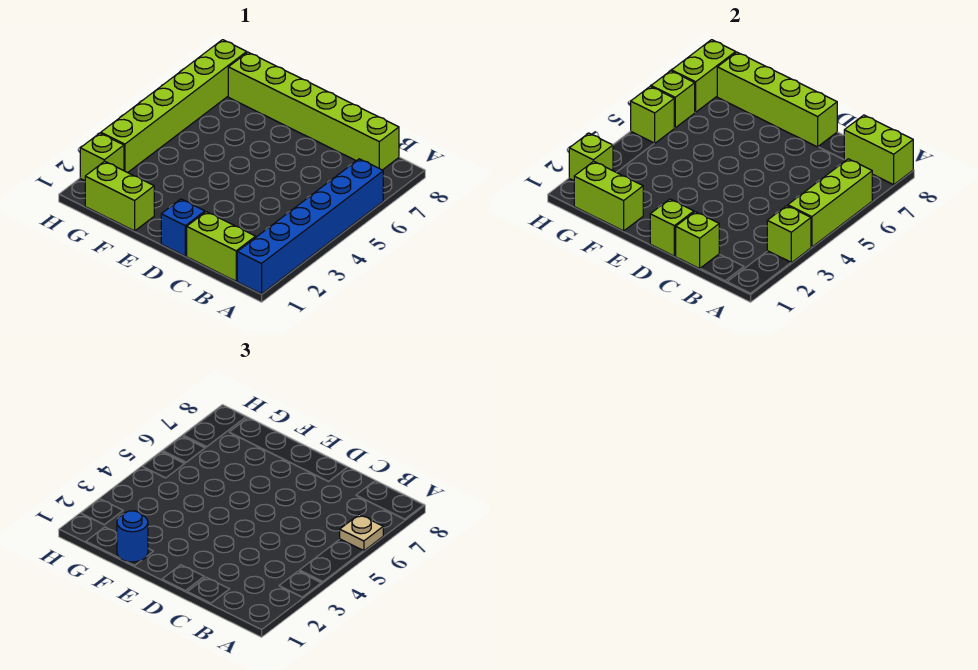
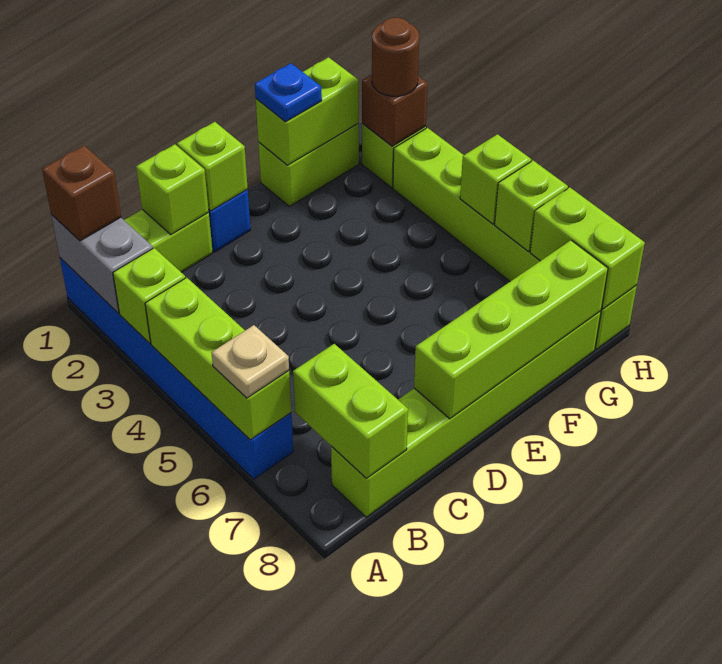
none -> grey 1x2 brick [51,215,153,313]
none -> brown 1x1 brick [42,145,121,241]
lime 1x2 brick [844,115,913,185] -> lime 1x2 brick turned to [293,344,408,479]
blue 1x1 round brick [117,511,148,562] -> blue 1x1 plate [255,63,322,122]
lime 1x1 brick [569,133,613,181] -> brown 1x1 brick [362,75,428,146]
none -> brown 1x1 round brick [372,18,419,96]

